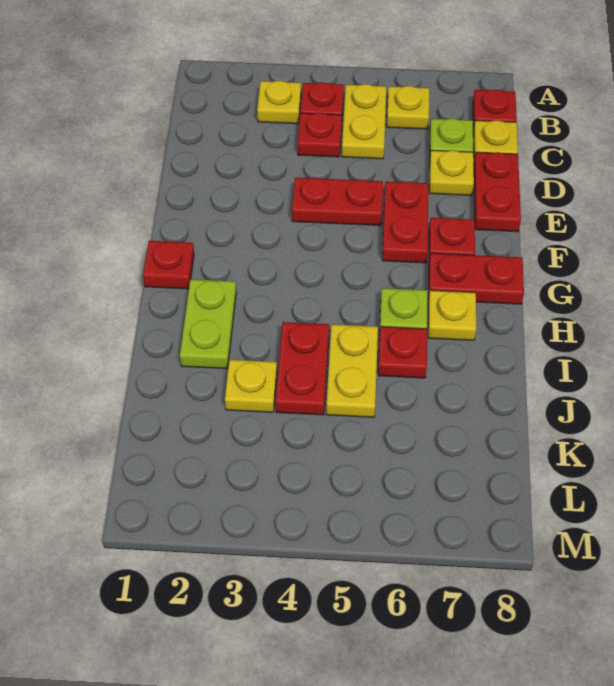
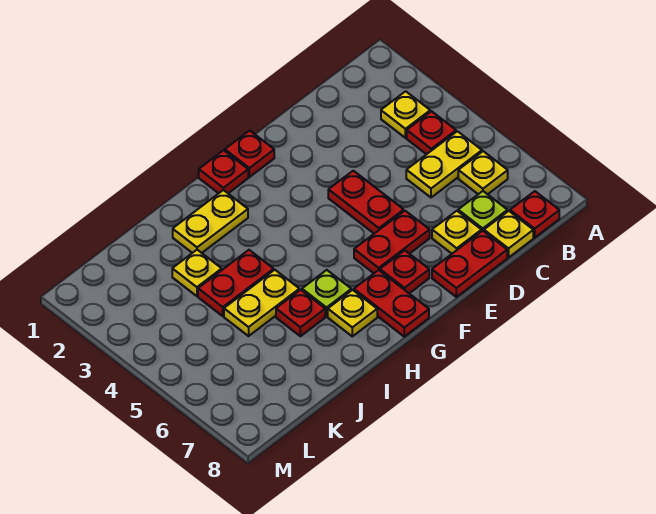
red 1x1 plate [298,113,342,157] -> red 1x1 plate moved to [225,131,274,177]
lime 1x2 plate [180,279,236,369] -> yellow 1x2 plate [173,190,248,253]

